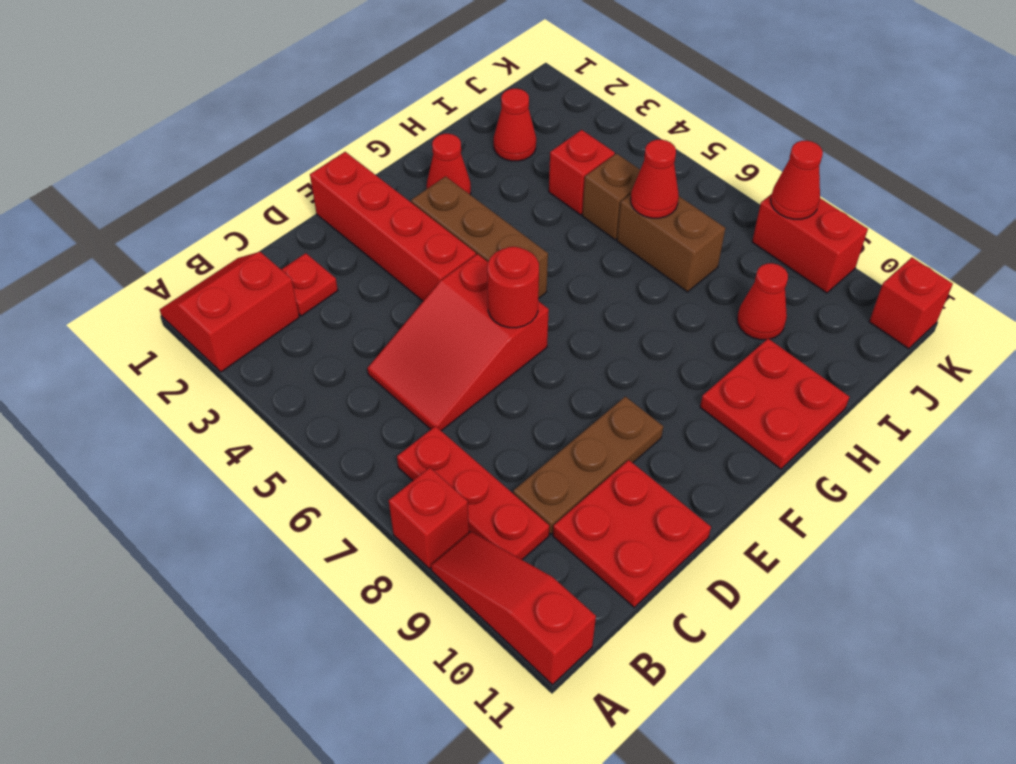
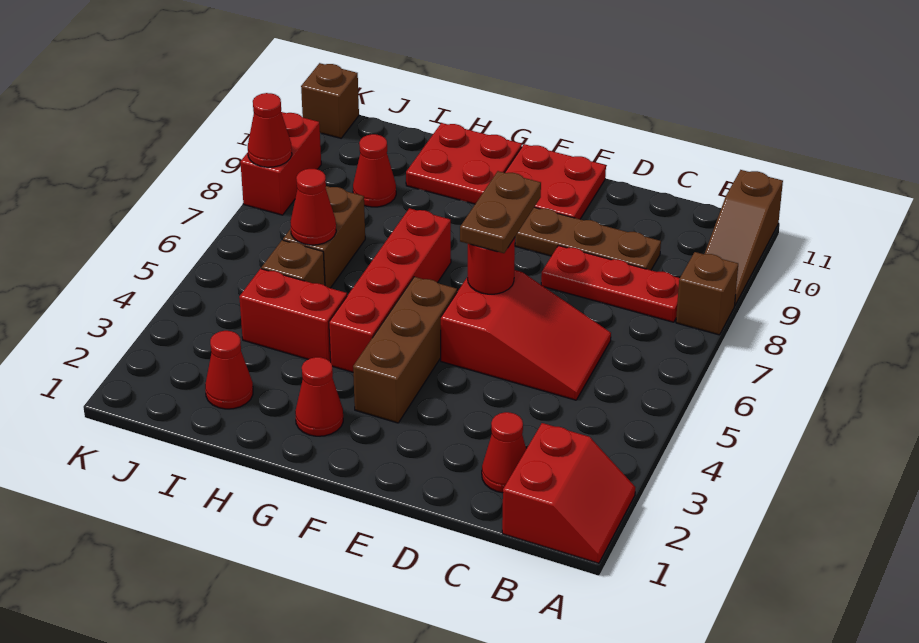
red 2x2 slope [160,252,299,372] -> red 2x2 slope turned to [502,423,635,563]
red 1x1 brick [389,468,469,569] -> brown 1x1 brick [676,252,738,335]
red 1x3 slope [431,531,596,685] -> brown 1x3 slope [705,170,783,305]
red 1x3 plate [397,426,549,560] -> red 1x3 plate turned to [541,245,680,322]
red 1x1 plate [281,253,338,316] -> red 1x1 cone [482,412,526,493]
red 2x2 plate [553,460,711,607] -> red 2x2 plate moved to [505,144,606,219]
red 1x4 brick [310,152,476,301] -> red 1x4 brick moved to [329,208,451,372]
none -> brown 1x2 plate [460,171,541,253]
red 1x1 brick [549,130,615,215] -> red 1x2 brick [239,269,347,362]
red 1x1 brick [869,258,953,349] -> brown 1x1 brick [301,63,359,138]

